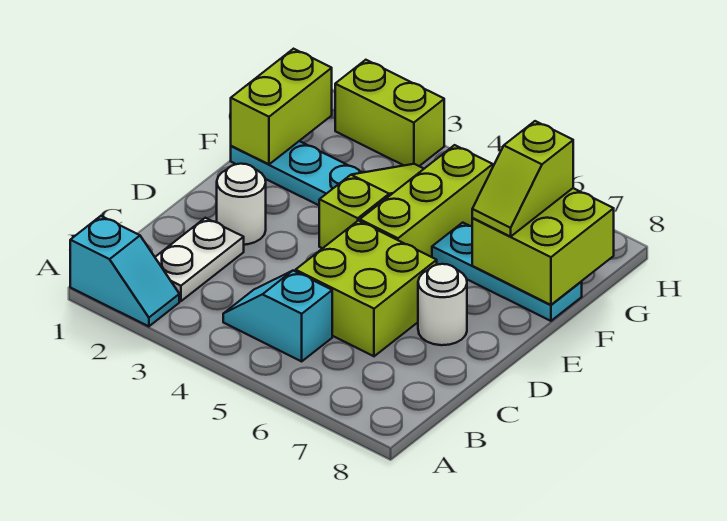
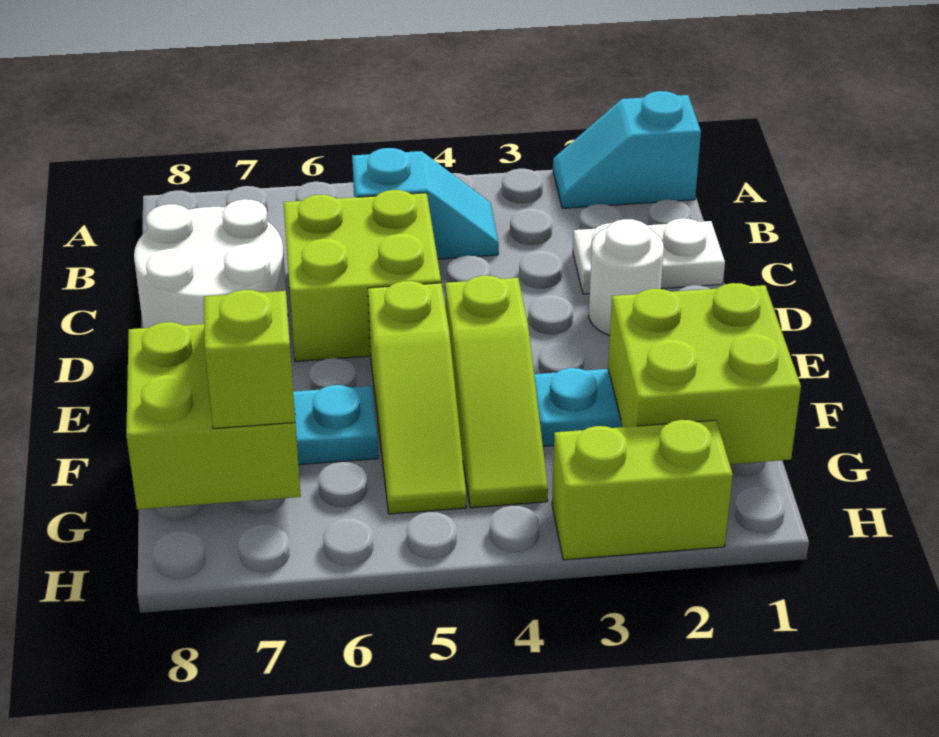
white 1x2 plate [155,218,244,301] -> white 1x2 plate turned to [573,218,725,294]
white 1x1 round brick [418,264,467,345] -> white 2x2 round brick [134,199,288,328]
lime 1x3 brick [360,145,493,257] -> lime 1x3 slope [368,281,466,514]
lime 1x2 brick [231,49,332,164] -> lime 2x2 brick [608,283,801,464]

